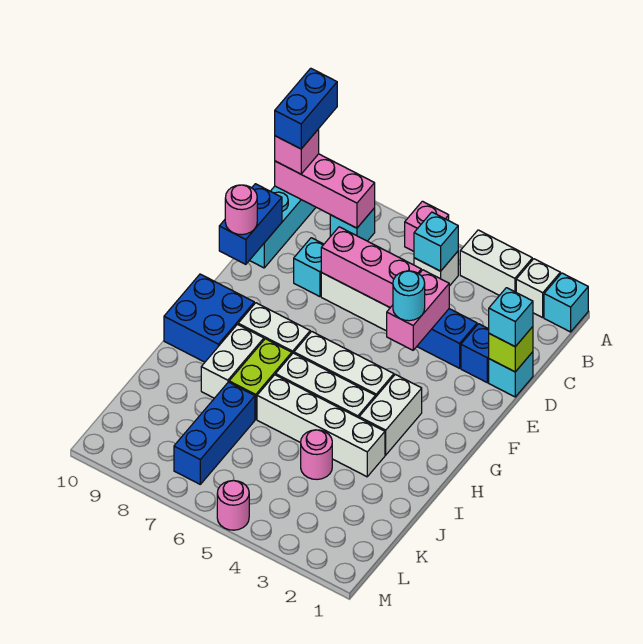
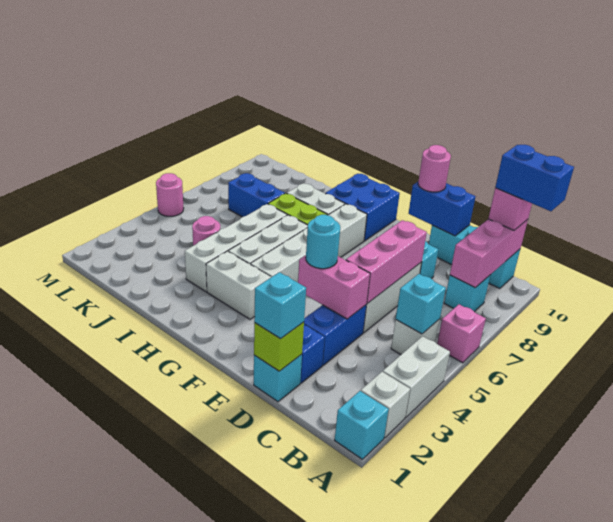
blue 1x3 brick [174,382,255,484] -> blue 1x2 brick [228,173,285,217]

